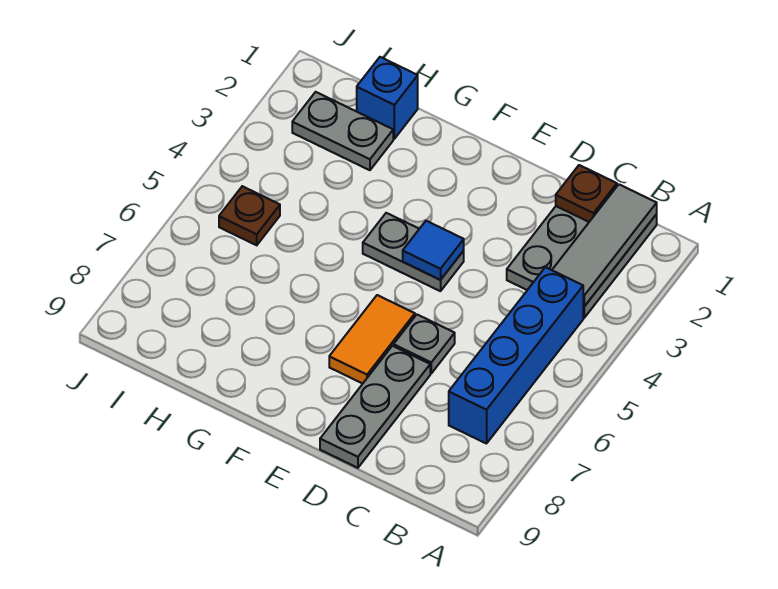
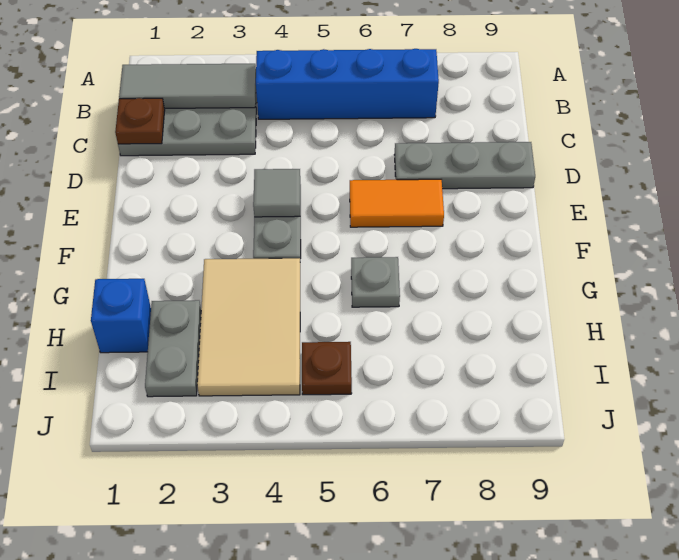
grey 1x1 plate [393,315,455,373] -> grey 1x1 plate moved to [351,257,400,307]
blue 1x1 tile [403,221,464,280] -> grey 1x1 tile [253,169,300,217]
none -> tan 2x3 tile [197,258,300,396]

